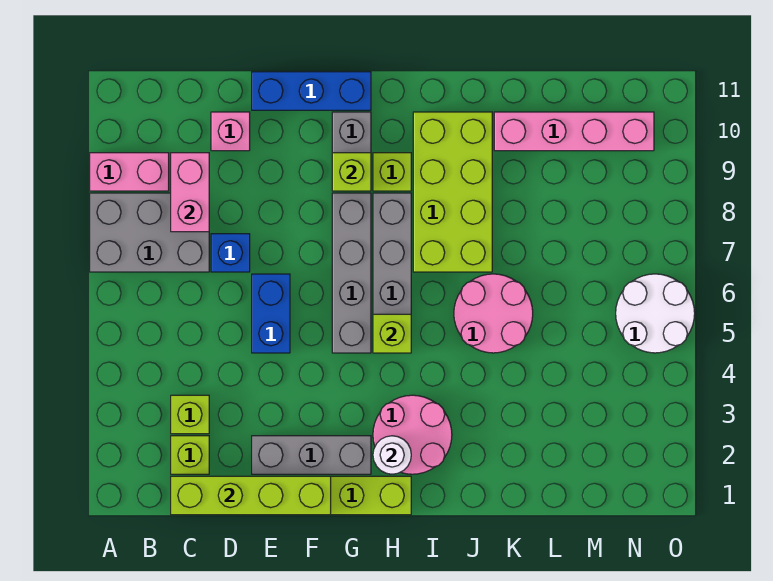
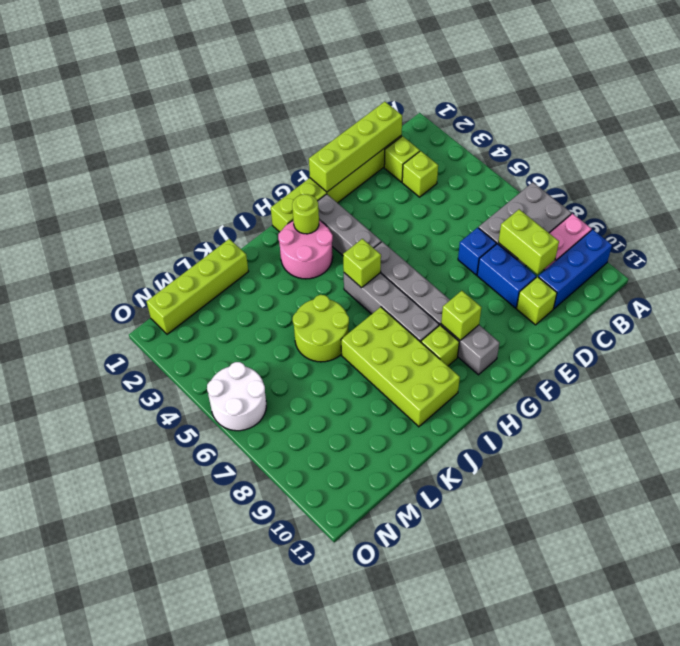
pink 1x2 brick [171,153,209,232] -> lime 1x2 brick [498,209,559,274]
pink 1x1 brick [211,112,250,151] -> lime 1x1 brick [517,277,557,325]
grey 1x3 brick [252,436,371,474] -> grey 1x3 brick turned to [318,194,381,255]
blue 1x2 brick [252,274,290,353] -> blue 1x2 brick moved to [477,244,536,308]
blue 1x3 brick [252,72,371,110] -> blue 1x3 brick moved to [538,230,612,309]
white 1x1 round brick [373,436,411,474] -> lime 1x1 round brick [292,194,319,234]
pink 2x2 round brick [454,274,533,353] -> lime 2x2 round brick [293,295,349,362]
none -> lime 1x4 brick [146,239,248,334]
pink 1x4 brick [494,112,654,151] -> none

